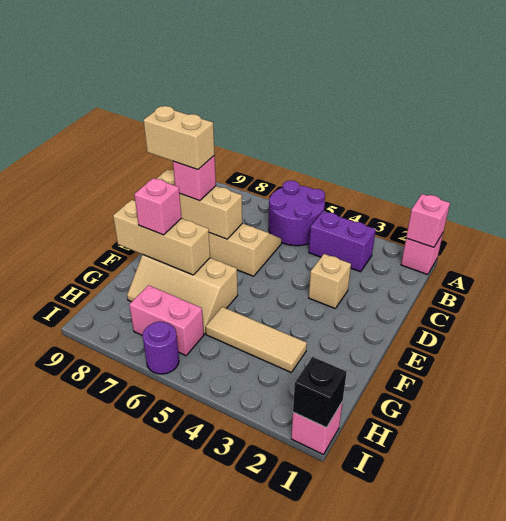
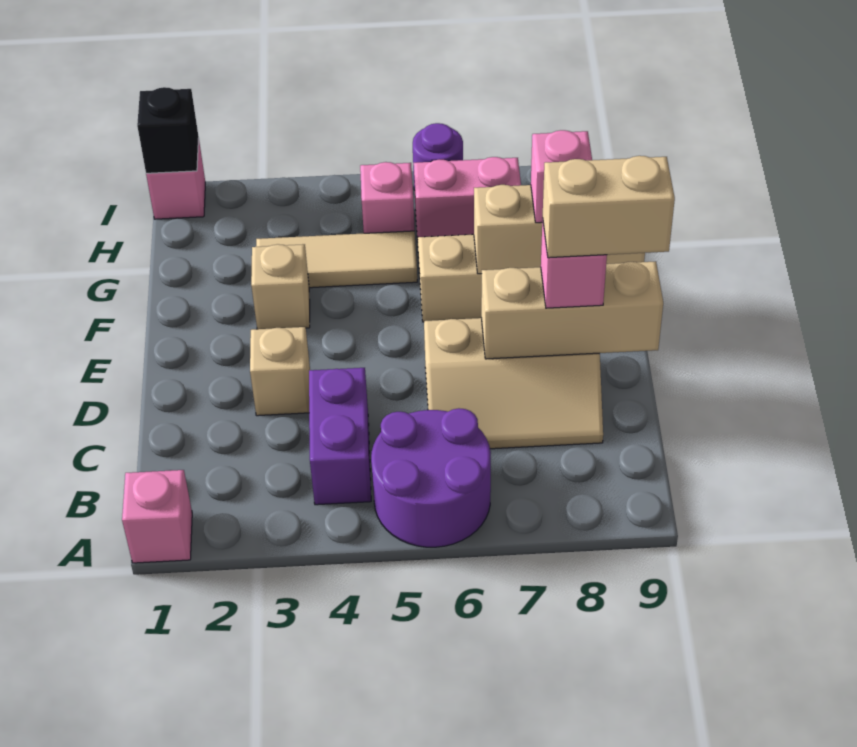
pink 1x1 brick [406,194,450,247] -> pink 1x1 brick moved to [360,162,415,233]
purple 1x2 brick [309,211,376,272] -> purple 1x2 brick turned to [309,368,371,505]
none -> tan 1x1 brick [251,244,310,329]

